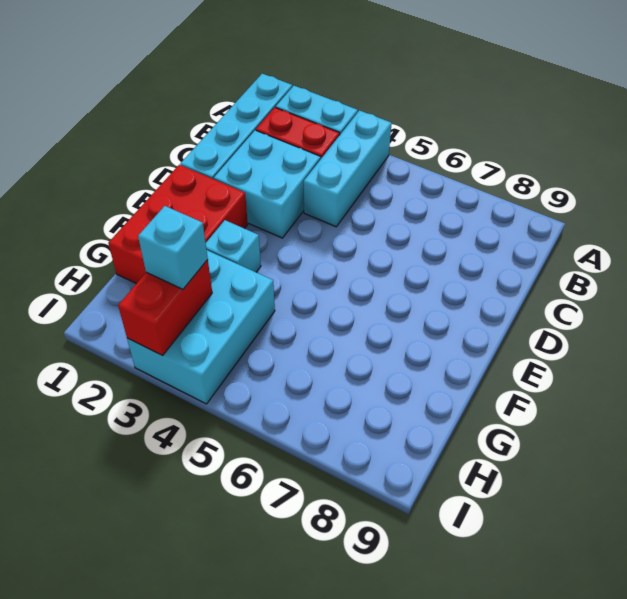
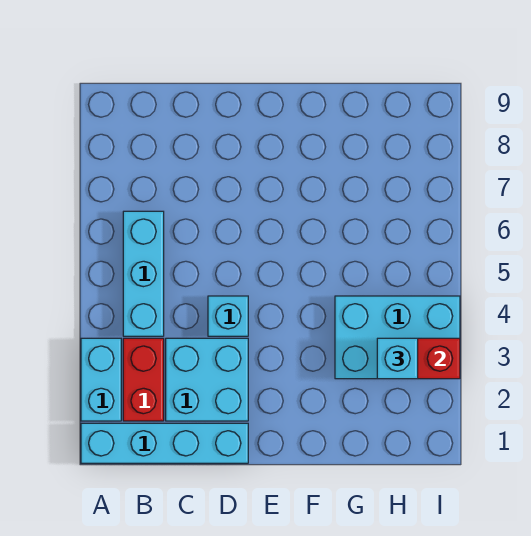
cyan 1x3 brick [304,111,392,227] -> cyan 1x3 brick turned to [123,211,164,336]
red 2x3 brick [108,165,248,284] -> none
cyan 1x1 brick [206,220,261,272] -> cyan 1x1 brick moved to [208,296,248,336]

